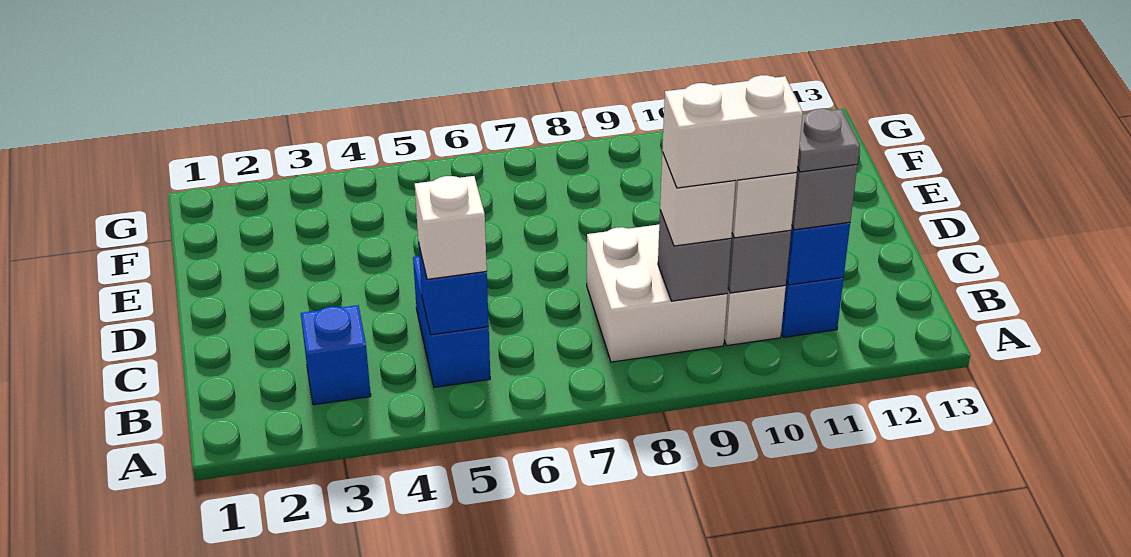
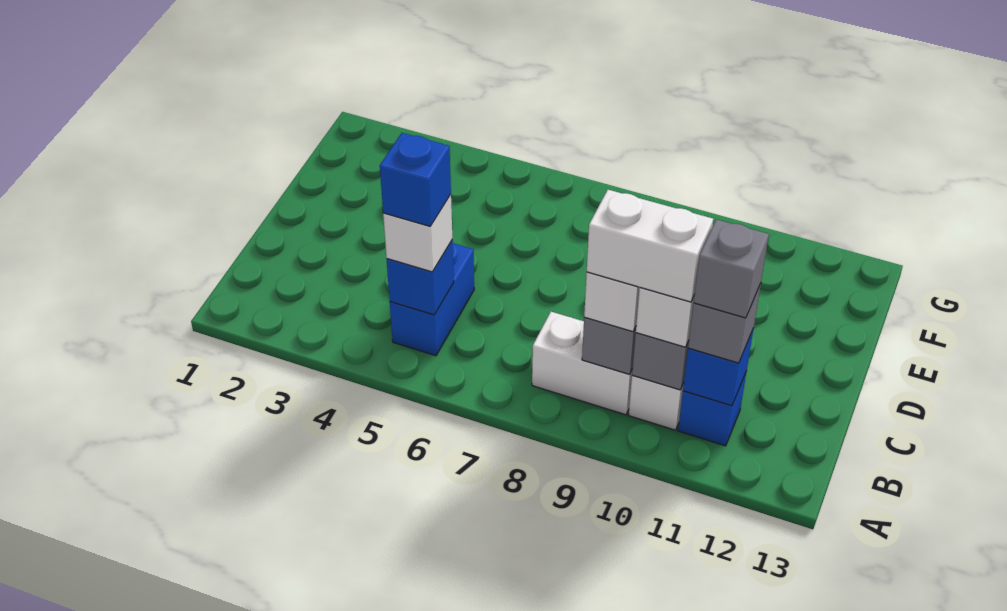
blue 1x1 brick [301,305,371,405] -> blue 1x1 brick moved to [380,133,451,226]
white 2x2 brick [587,225,727,362] -> white 1x2 brick [532,312,632,415]
grey 1x1 plate [797,109,860,172] -> grey 1x1 brick [694,219,769,318]

